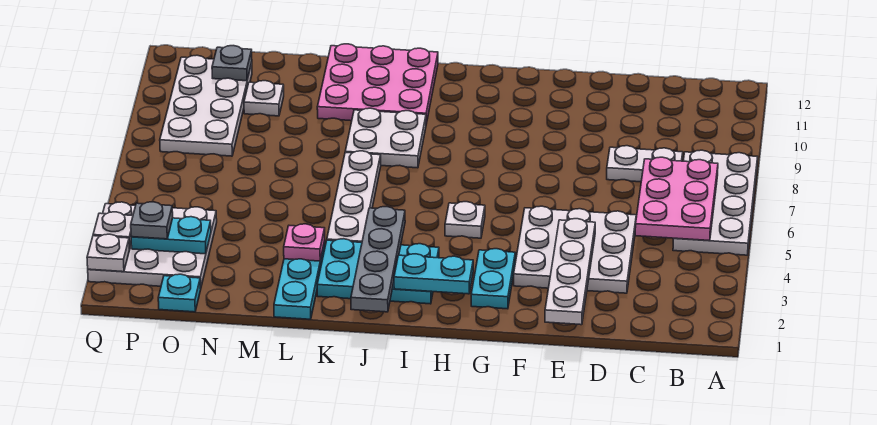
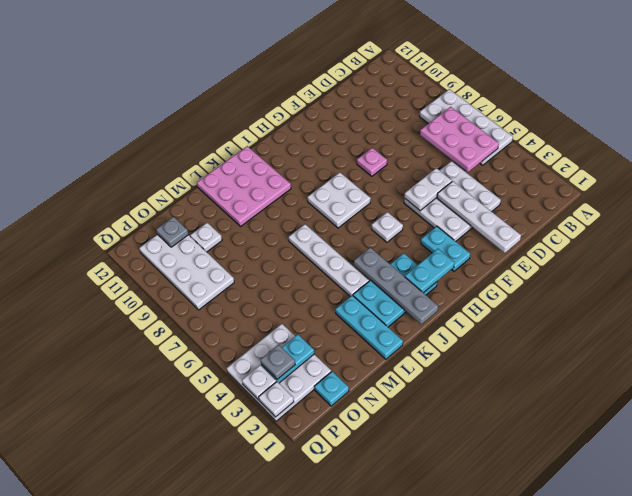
white 1x2 plate [607,146,683,182] -> white 1x2 plate moved to [405,168,452,211]
white 2x2 plate [345,108,426,168] -> white 2x2 plate moved to [307,172,371,228]
pink 1x1 plate [284,224,325,261] -> pink 1x1 plate moved to [357,148,387,176]

